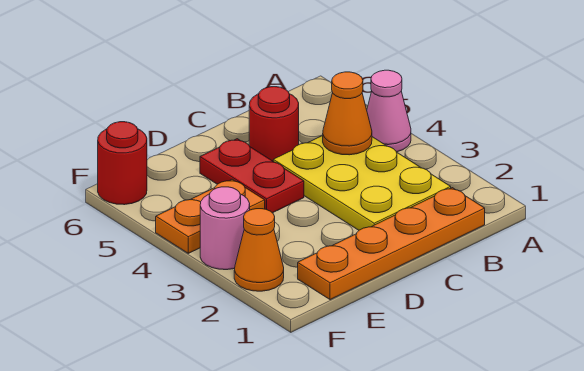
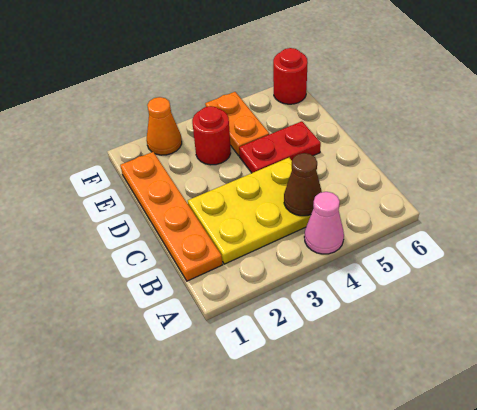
orange 1x1 cone [323,72,372,155] -> brown 1x1 cone [284,153,322,216]
red 1x1 round brick [249,87,299,161] -> red 1x1 round brick moved to [192,106,231,165]
pink 1x1 round brick [200,187,250,270] -> none

